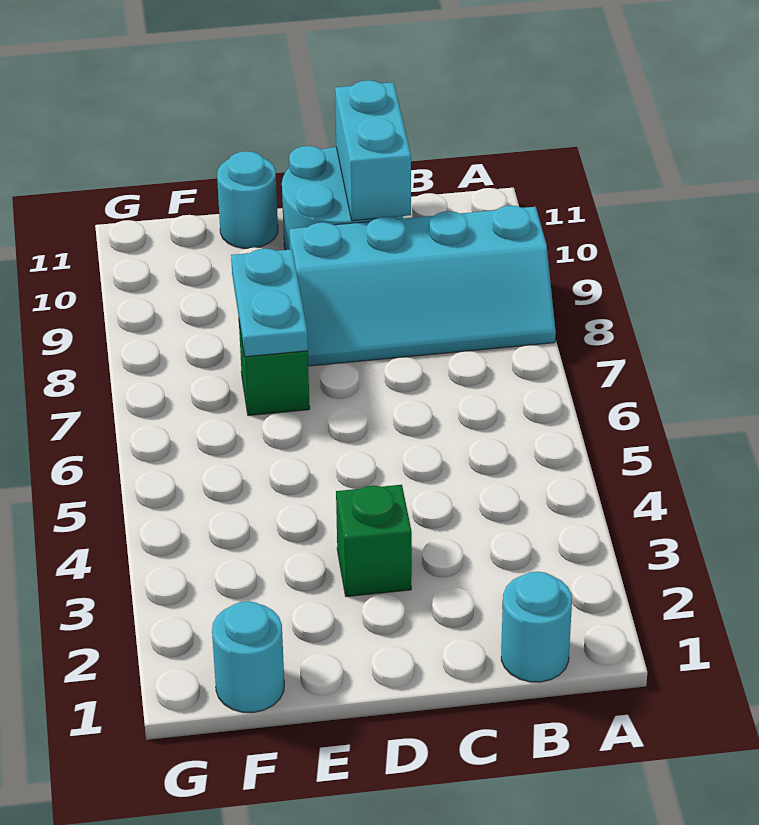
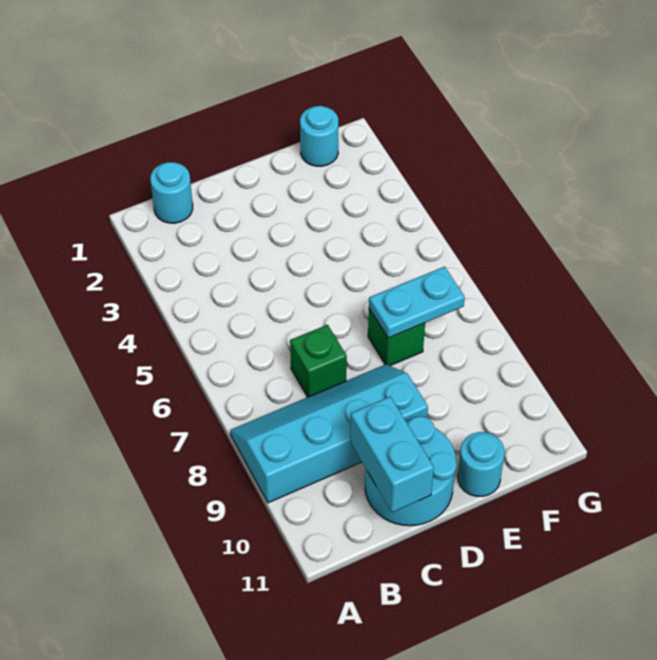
green 1x1 brick [336,485,412,597] -> green 1x1 brick moved to [290,325,347,397]
cyan 1x2 plate [231,249,308,357] -> cyan 1x2 plate turned to [369,267,465,338]

